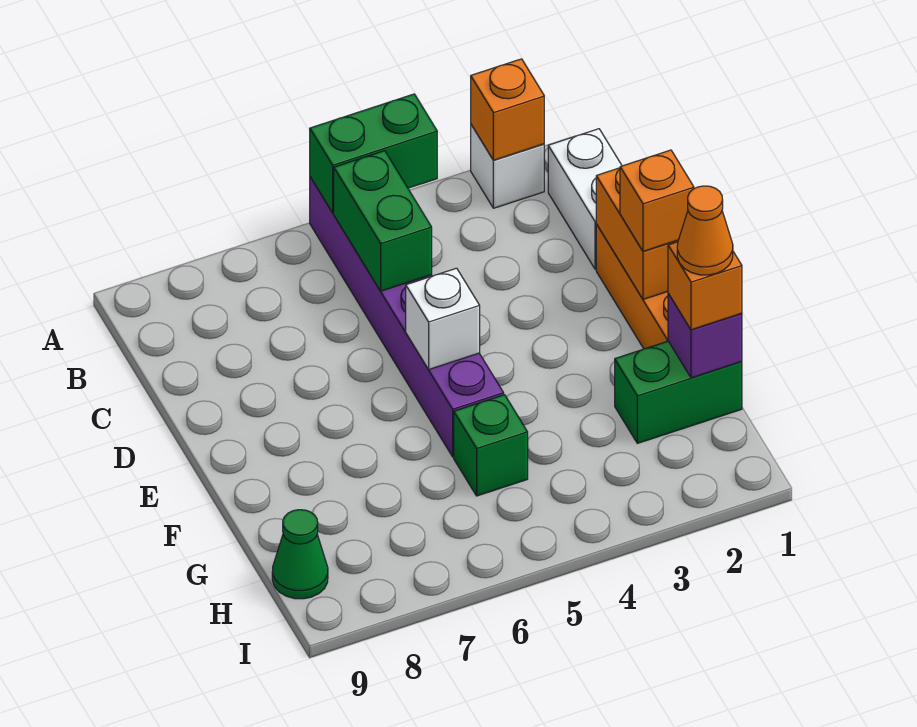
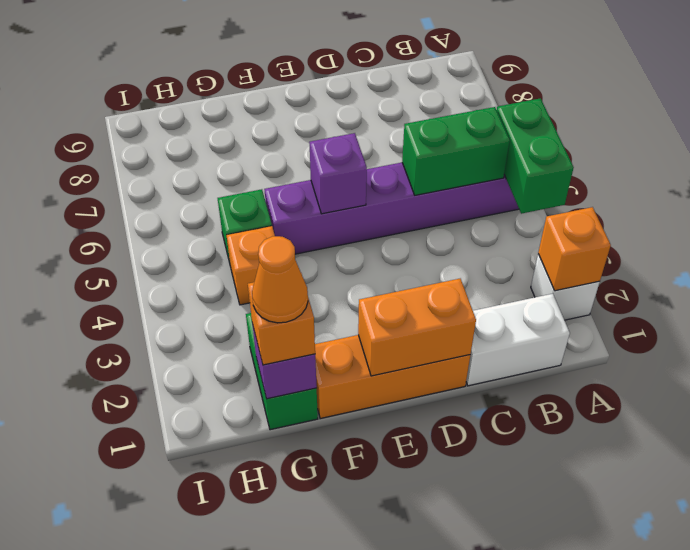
orange 1x1 brick [620,150,694,251] -> orange 1x1 brick moved to [226,226,275,305]
white 1x1 brick [406,268,480,369] -> purple 1x1 brick [309,133,367,214]
green 1x1 cone [272,510,328,599] -> none

